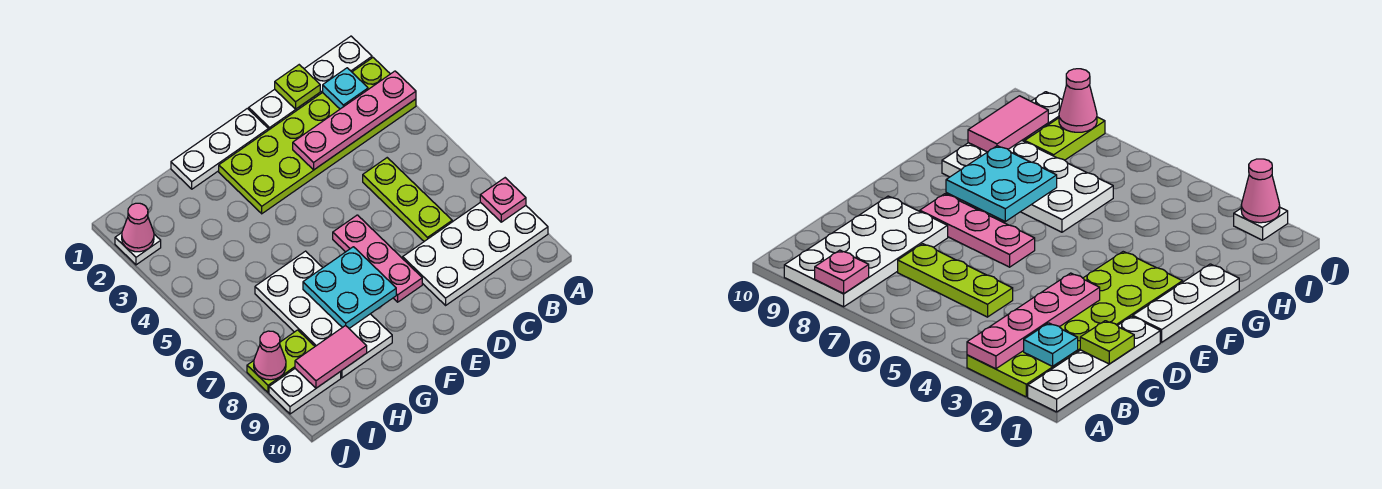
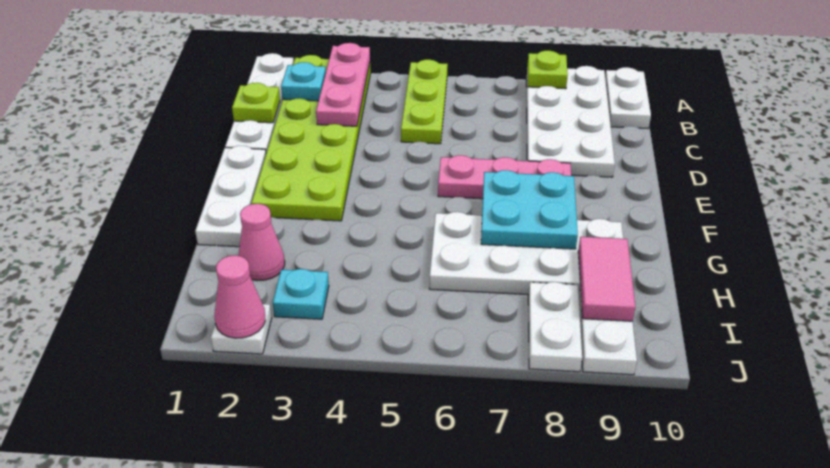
pink 1x4 plate [293,71,416,170] -> pink 1x3 plate [316,43,370,126]
pink 1x1 plate [480,178,526,222] -> lime 1x1 plate [527,51,568,89]
none -> white 1x2 plate [605,67,651,129]
lime 1x3 plate [363,158,452,241] -> lime 1x3 plate turned to [401,60,448,144]
none -> cyan 1x1 plate [273,269,329,319]
lime 1x2 plate [247,330,315,393] -> white 1x2 plate [528,282,582,372]
pink 1x1 cone [254,331,286,380] -> pink 1x1 cone moved to [238,204,285,281]

